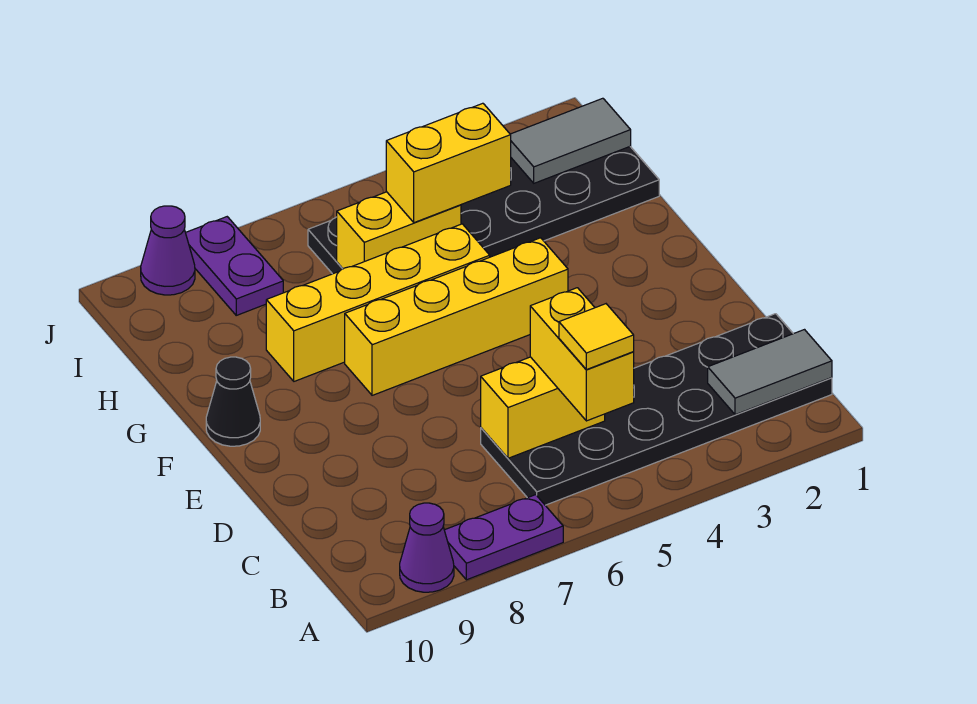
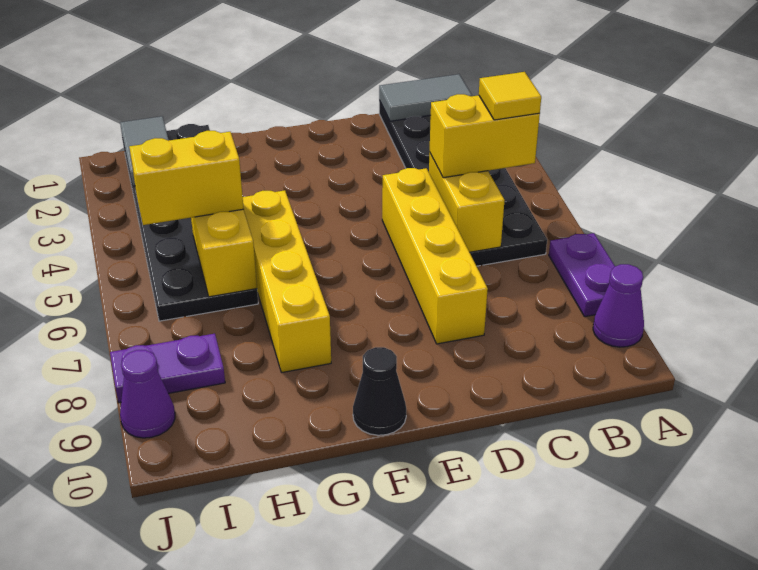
grey 1x2 tile [708,330,832,415] -> grey 1x2 tile turned to [379,74,472,121]
yellow 1x4 brick [345,238,568,395] -> yellow 1x4 brick moved to [382,168,488,344]
yellow 1x2 brick [386,103,511,223] -> yellow 1x2 brick turned to [129,131,244,225]

